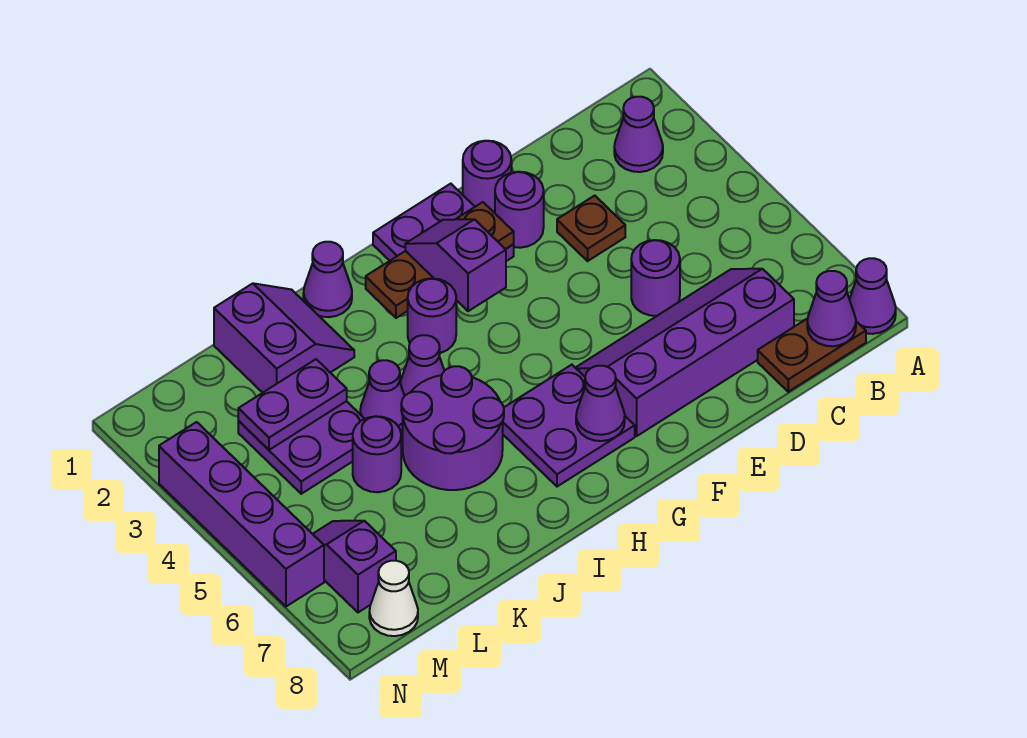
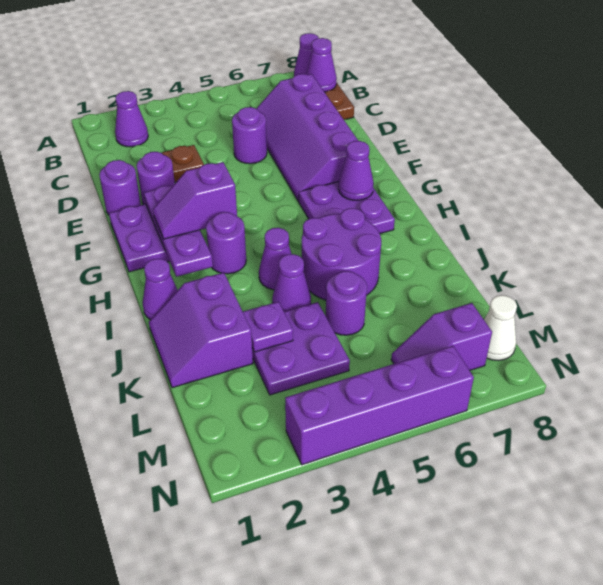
brown 1x3 plate [366,202,514,318] -> purple 1x3 plate [144,186,213,277]
purple 2x2 slope [214,283,354,393] -> purple 2x2 slope turned to [149,273,253,388]
purple 1x2 plate [238,359,347,450] -> purple 1x1 plate [243,302,293,352]

